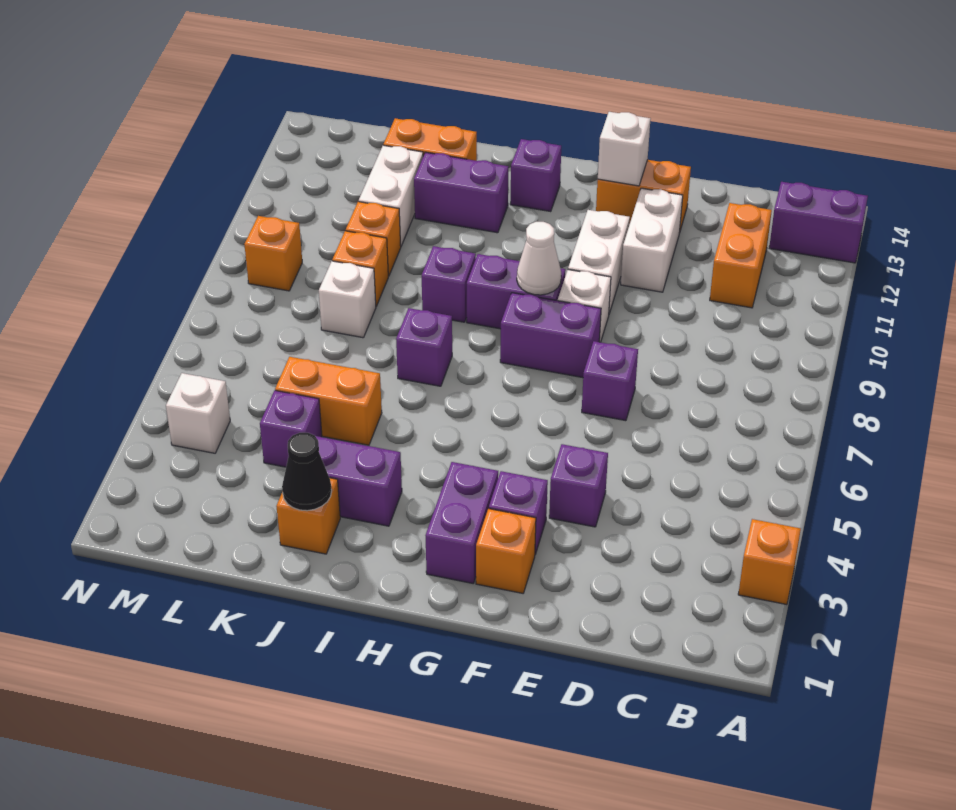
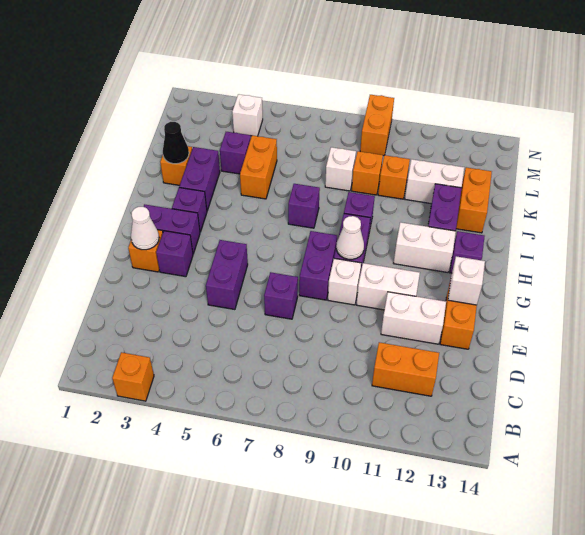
purple 1x2 brick [769,182,868,263] -> purple 1x2 brick moved to [206,240,248,310]
purple 1x1 brick [549,444,608,527] -> purple 1x1 brick moved to [172,188,207,232]
none -> white 1x1 cone [131,207,159,250]
none -> white 1x2 brick [394,222,456,272]
orange 1x1 brick [244,216,302,291] -> orange 1x2 brick [360,95,394,156]

